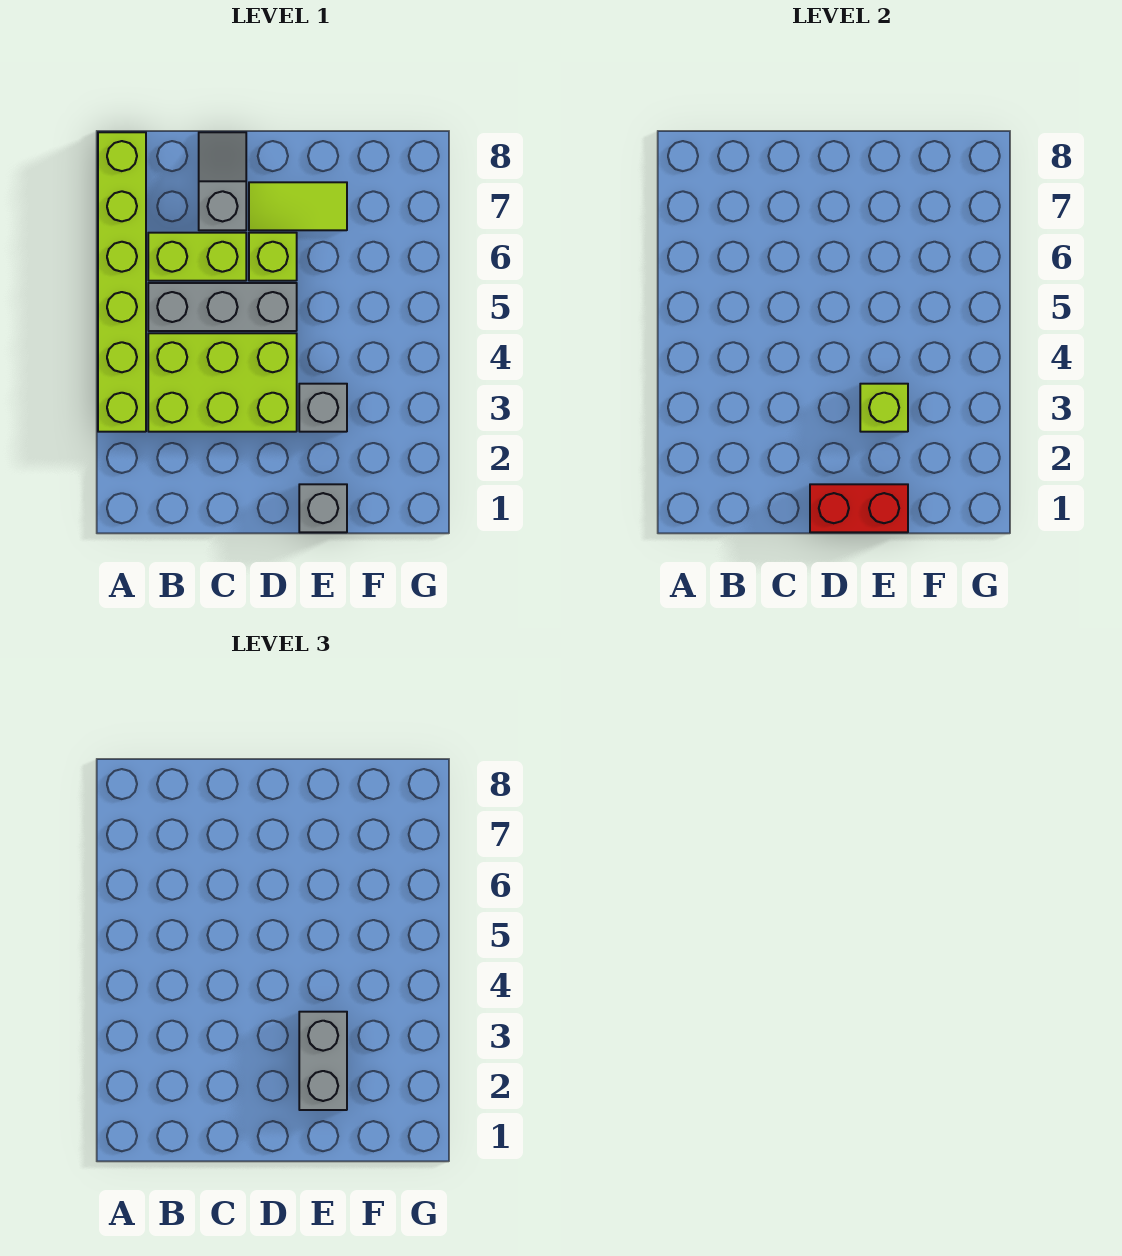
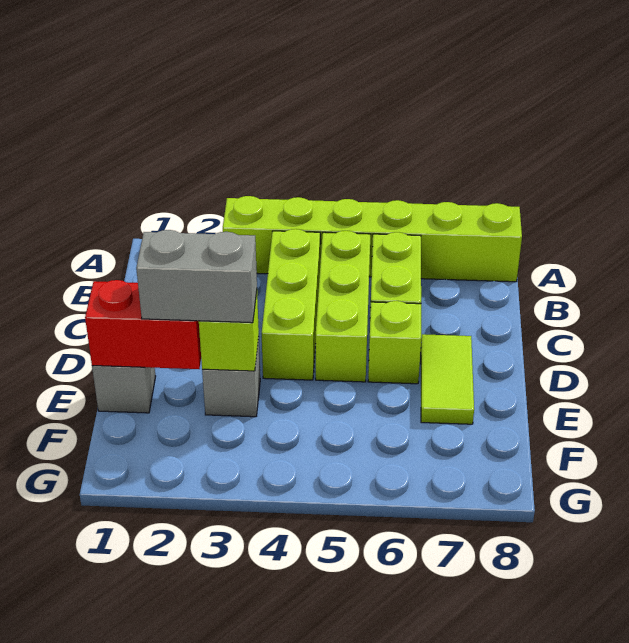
lime 2x3 brick [148,333,297,432] -> lime 1x3 brick [262,229,320,380]
grey 1x3 brick [148,283,297,331] -> lime 1x3 brick [316,231,371,382]
grey 1x2 slope [199,132,246,230] -> none
red 1x2 brick [810,484,908,532] -> red 1x2 brick turned to [85,280,201,369]

